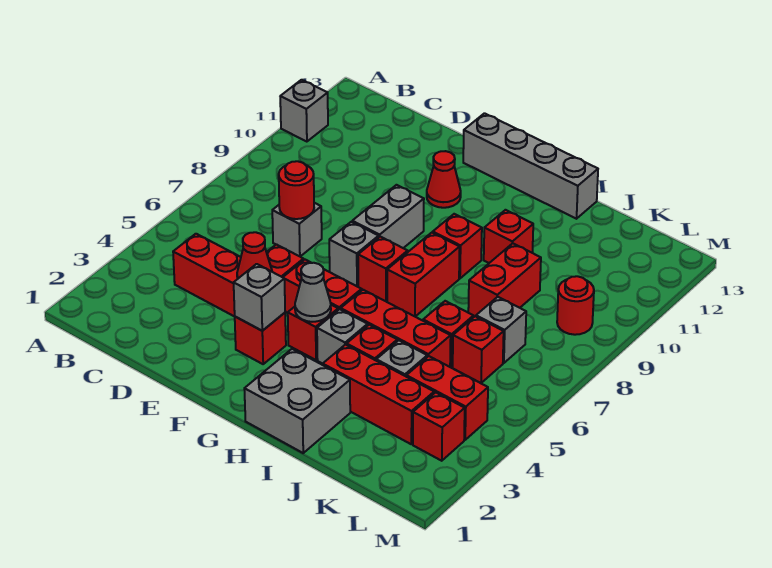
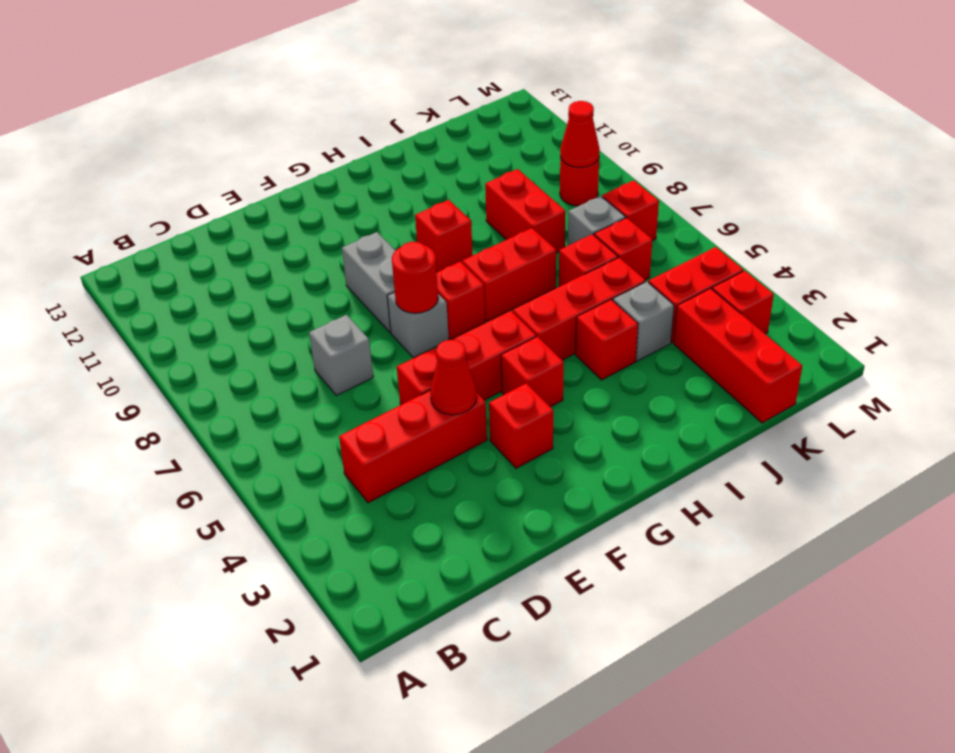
grey 1x1 brick [280,80,328,142] -> none
red 1x1 round brick [279,161,314,219] -> red 1x1 round brick moved to [392,242,438,313]
grey 1x1 brick [234,264,285,331] -> none
red 1x1 cone [427,151,461,208] -> red 1x1 cone moved to [560,101,600,168]
grey 1x4 brick [463,113,598,219] -> none
grey 1x1 cone [295,263,331,322] -> none
grey 2x2 brick [244,349,350,453] -> none
grey 1x1 brick [317,309,368,364] -> none
red 1x2 brick [387,233,460,317] -> red 1x2 brick turned to [462,228,556,322]
red 1x3 brick [323,345,434,444] -> red 1x3 brick turned to [674,288,802,423]
red 1x1 brick [484,210,533,263] -> red 1x1 brick moved to [602,180,659,241]

